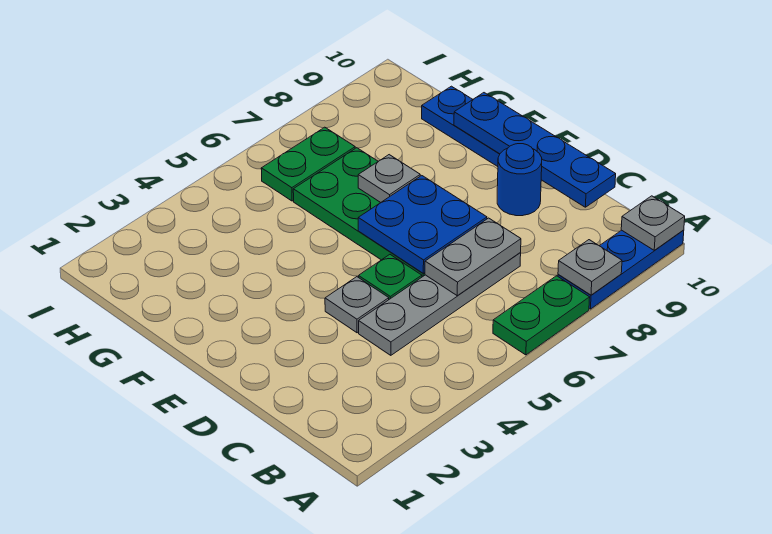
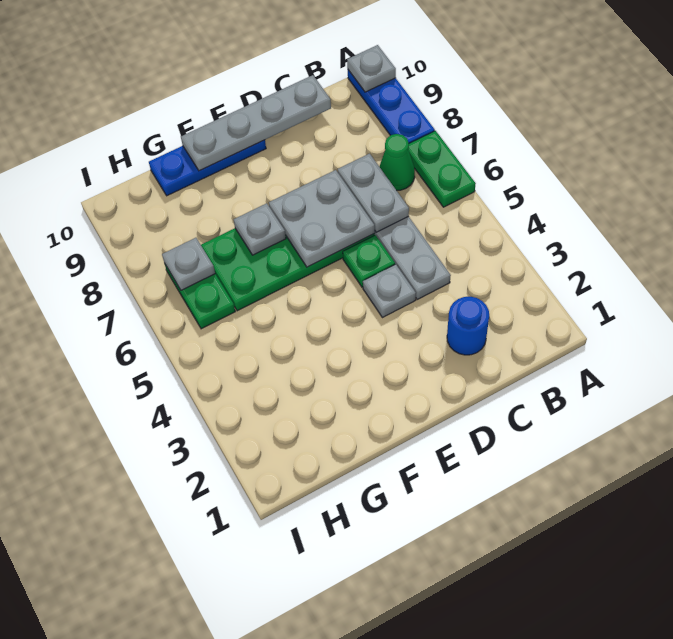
grey 1x1 plate [558,240,622,295] -> grey 1x1 plate moved to [162,238,215,290]
none -> green 1x1 cone [379,134,415,190]
blue 1x4 plate [454,93,616,207] -> grey 1x4 plate [181,75,331,171]
blue 2x2 plate [358,176,487,273] -> grey 2x2 plate [269,170,375,267]
blue 1x1 round brick [497,144,542,216] -> blue 1x1 round brick moved to [447,297,489,355]

